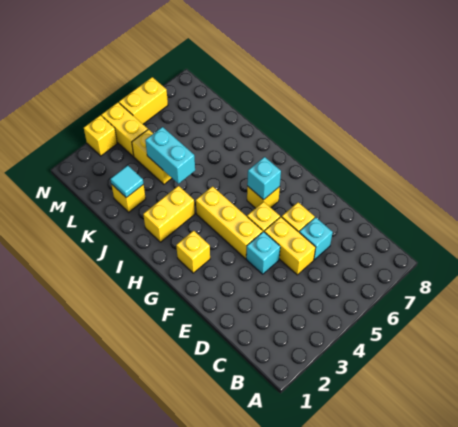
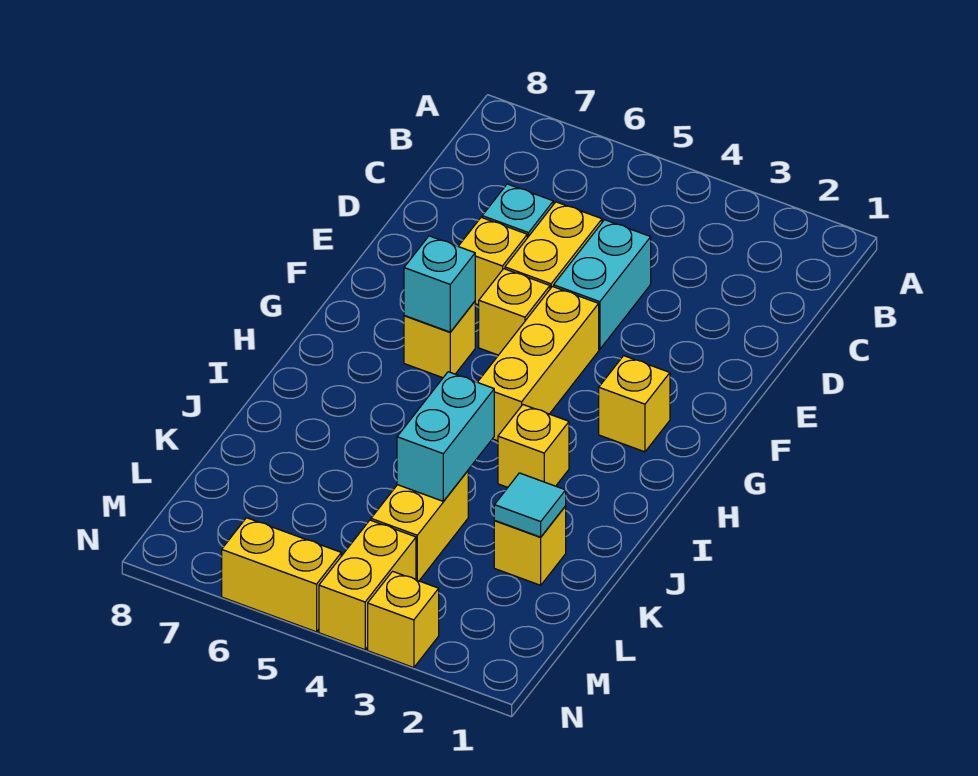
cyan 1x1 brick [246,232,280,274] -> cyan 1x2 brick [554,220,651,349]
yellow 1x2 brick [143,186,195,242] -> yellow 1x1 brick [498,405,569,487]

